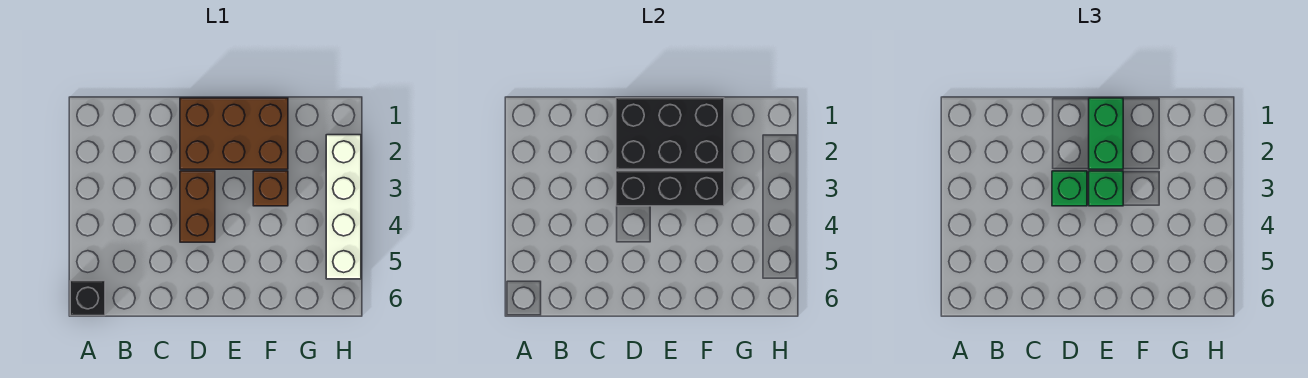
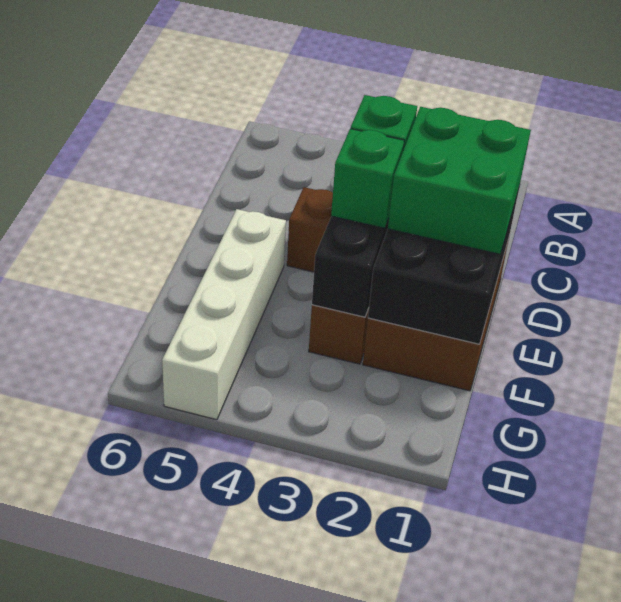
black 1x1 brick [70,281,105,316] -> none
green 1x2 brick [1089,98,1123,169] -> green 2x2 brick [388,107,531,254]
white 1x4 brick [326,135,361,279] -> white 1x4 brick turned to [162,209,286,420]

